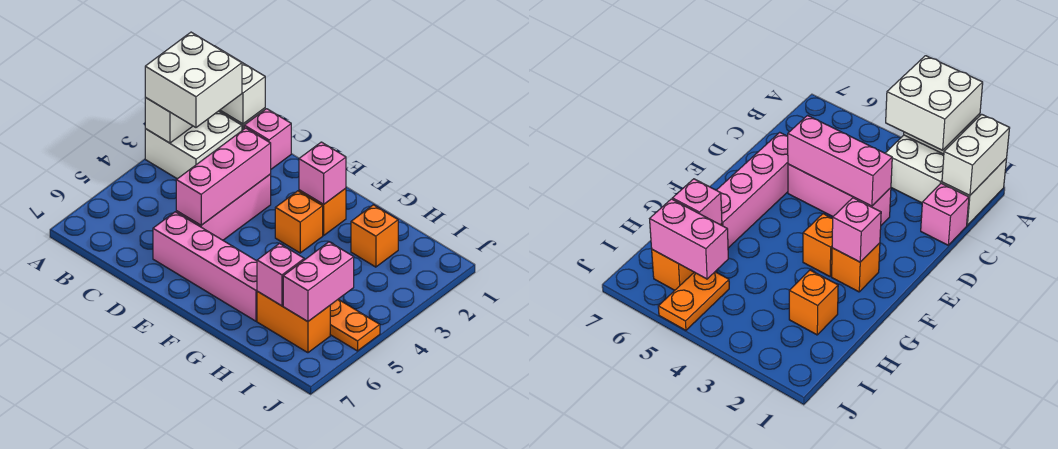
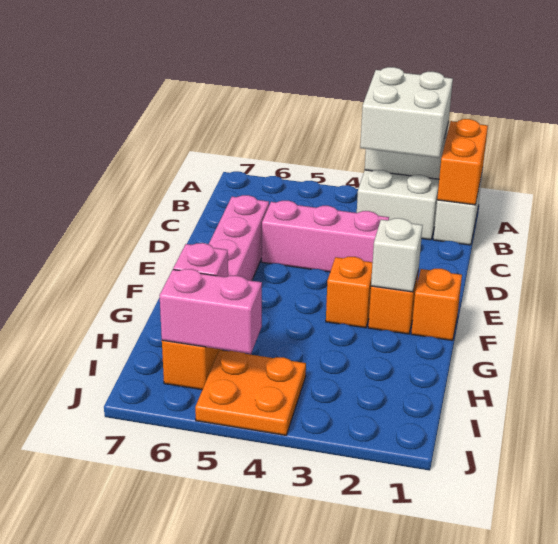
white 1x2 brick [215,46,265,124] -> orange 1x2 brick [437,119,488,205]
pink 1x1 brick [244,109,291,169] -> none
pink 1x3 brick [176,128,271,225] -> none
pink 1x1 brick [299,142,346,204] -> white 1x1 brick [371,218,423,292]
orange 1x1 brick [351,205,398,267] -> orange 1x1 brick moved to [411,269,462,340]
orange 1x2 plate [330,299,380,351] -> orange 2x2 plate [195,350,306,435]

